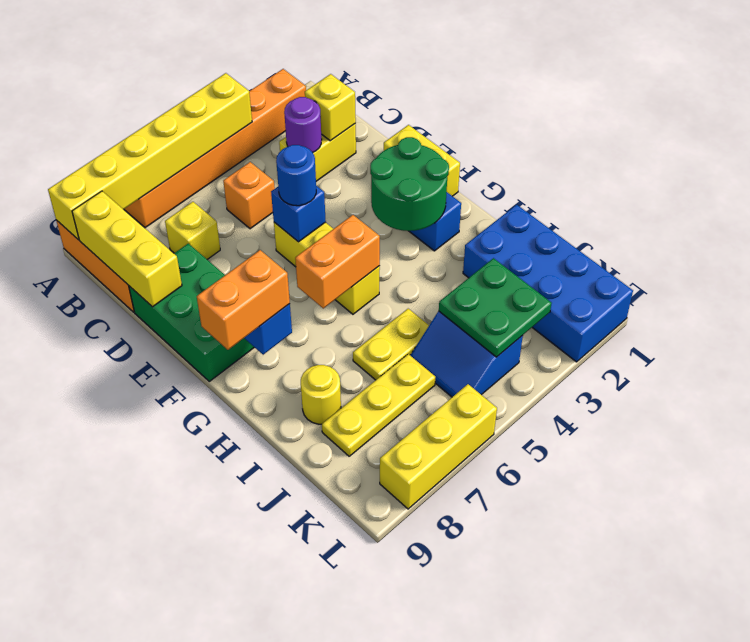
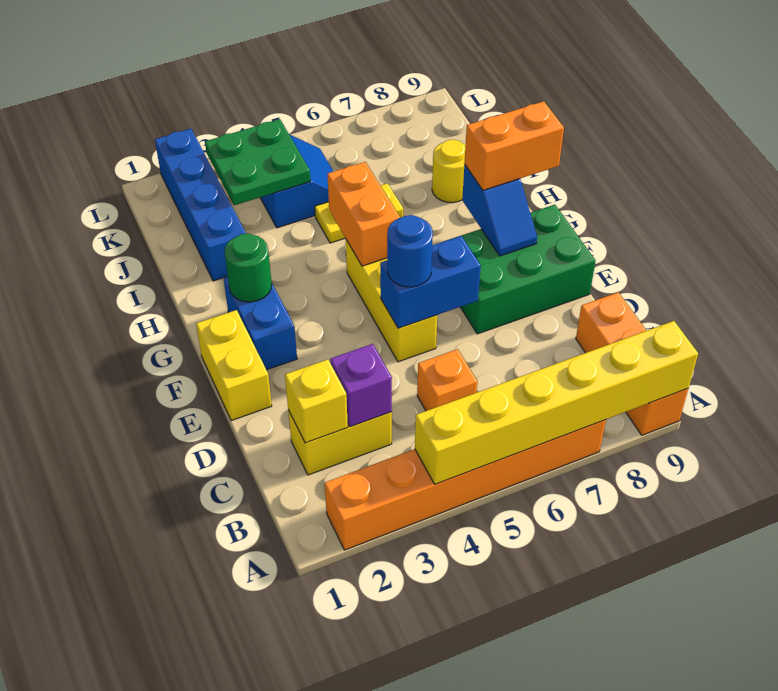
yellow 1x3 brick [72,191,182,307] -> none
purple 1x1 round brick [284,97,322,152] -> purple 1x1 brick [330,344,392,427]
yellow 1x1 brick [165,202,220,259] -> none
green 2x3 brick [129,244,254,381] -> green 2x3 brick turned to [455,205,596,334]
blue 1x1 brick [271,186,326,242] -> blue 1x2 brick [380,236,481,328]
green 2x2 round brick [370,137,449,231] -> green 1x1 round brick [224,233,272,302]
orange 1x2 brick [295,215,380,308] -> orange 1x2 brick turned to [327,162,400,266]
blue 2x4 brick [463,205,633,362] -> blue 1x4 brick [155,129,246,281]
yellow 1x3 plate [322,354,435,456] -> none
yellow 1x3 brick [380,384,497,509] -> none

